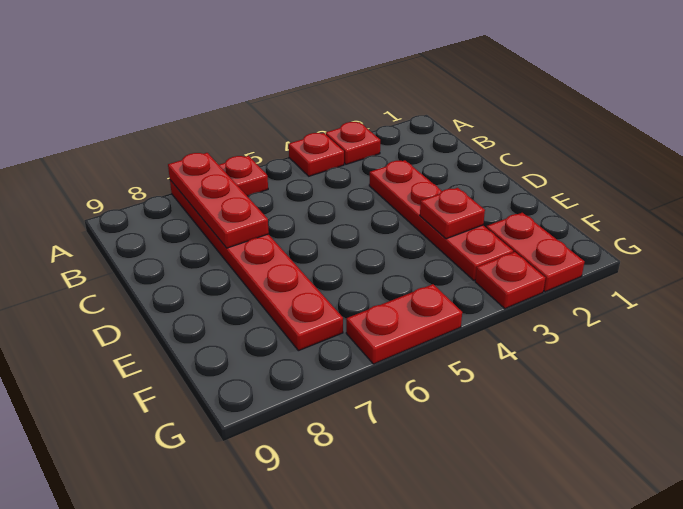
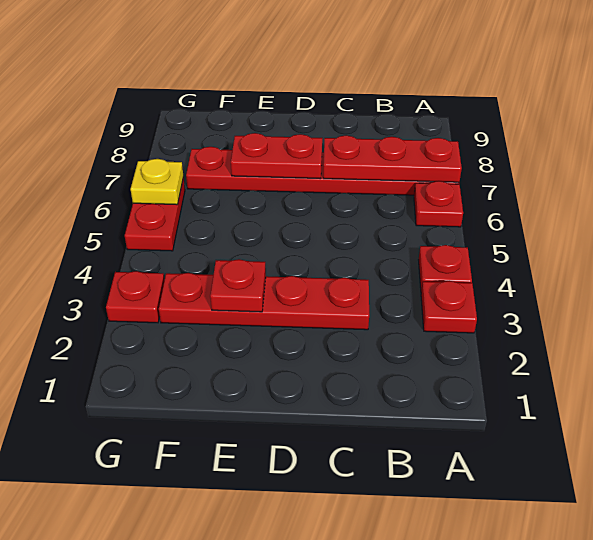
red 1x2 plate [486,213,584,292] -> red 1x2 plate moved to [231,133,322,179]
none -> yellow 1x1 plate [131,159,183,205]

